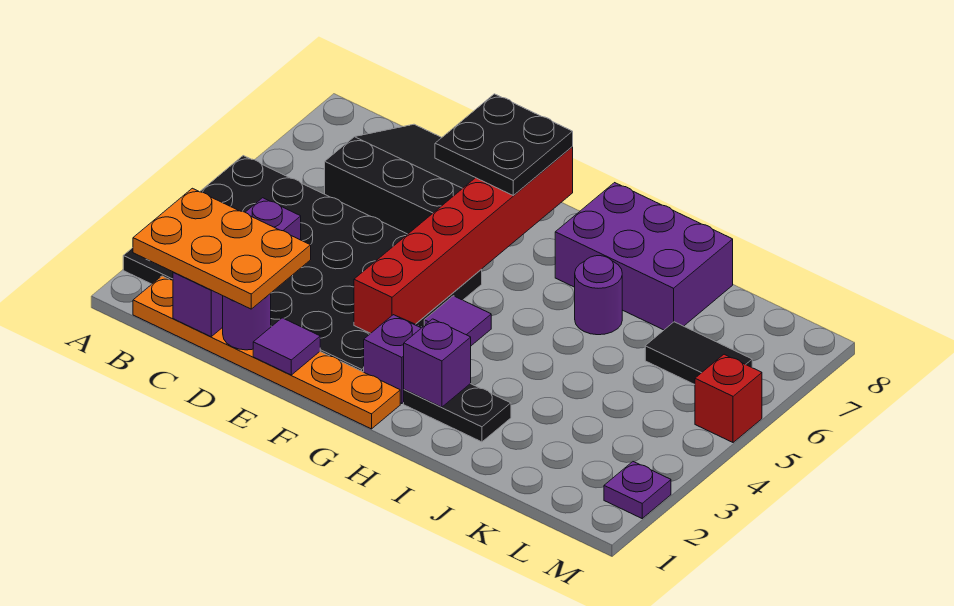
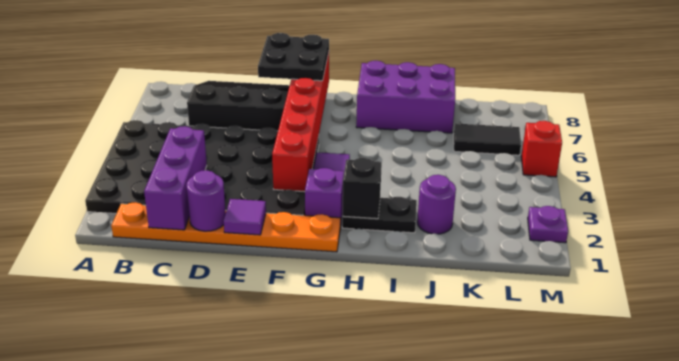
orange 2x3 plate [133,188,311,309] -> none
purple 1x1 brick [404,319,471,407] -> black 1x1 brick [342,158,382,219]
purple 1x1 round brick [575,256,622,335] -> purple 1x1 round brick moved to [417,175,456,234]

